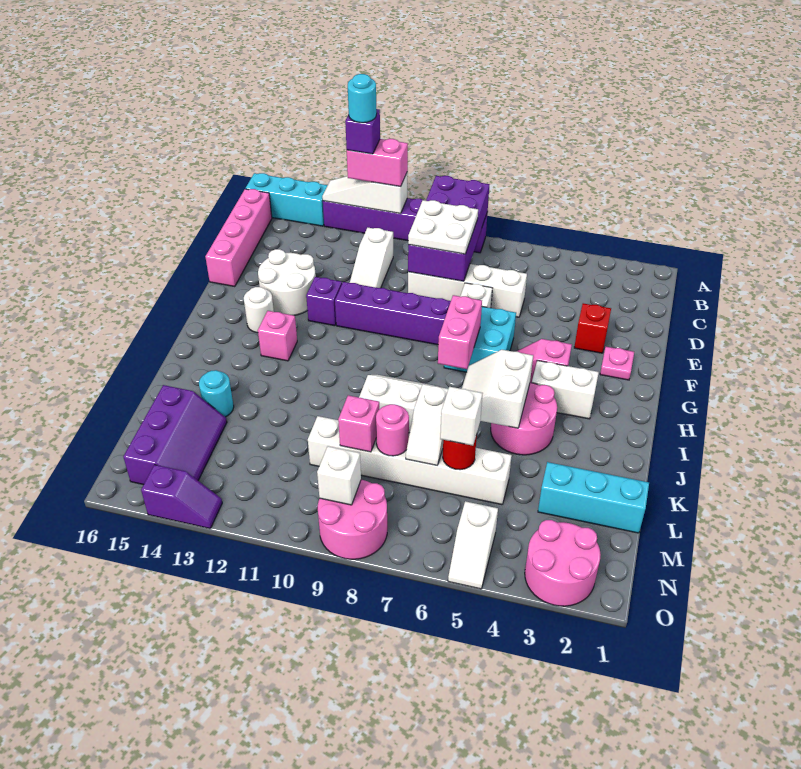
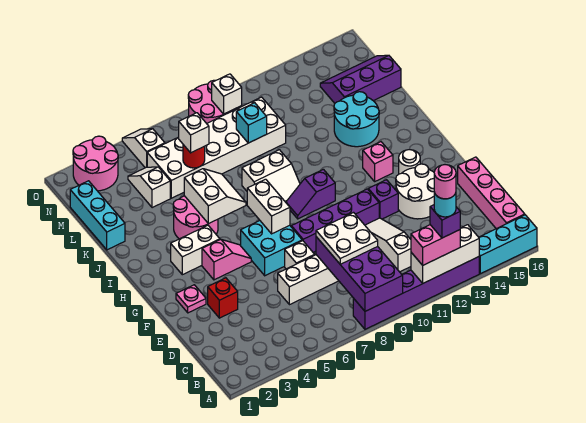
white 1x3 slope [322,172,408,214] -> white 1x3 brick [411,225,479,283]
pink 1x2 brick [438,295,482,369] -> white 1x2 brick [247,179,290,234]
white 1x2 slope [406,384,448,466] -> white 1x2 slope moved to [128,167,170,208]
cyan 1x1 round brick [199,370,234,417] -> cyan 2x2 round brick [334,92,379,147]
cyan 1x3 brick [538,462,649,533] -> cyan 1x3 brick turned to [70,181,125,250]
white 1x6 brick [308,416,512,505] -> white 2x6 brick [147,97,286,198]
pink 1x1 round brick [376,404,409,456] -> pink 1x1 round brick moved to [434,165,456,199]
pink 1x1 brick [338,395,379,452] -> cyan 1x1 brick [236,103,267,143]
purple 2x3 slope [123,385,227,485] -> purple 2x3 slope turned to [320,55,401,103]
purple 1x2 slope [141,465,222,529] -> purple 1x2 slope moved to [286,169,335,219]

